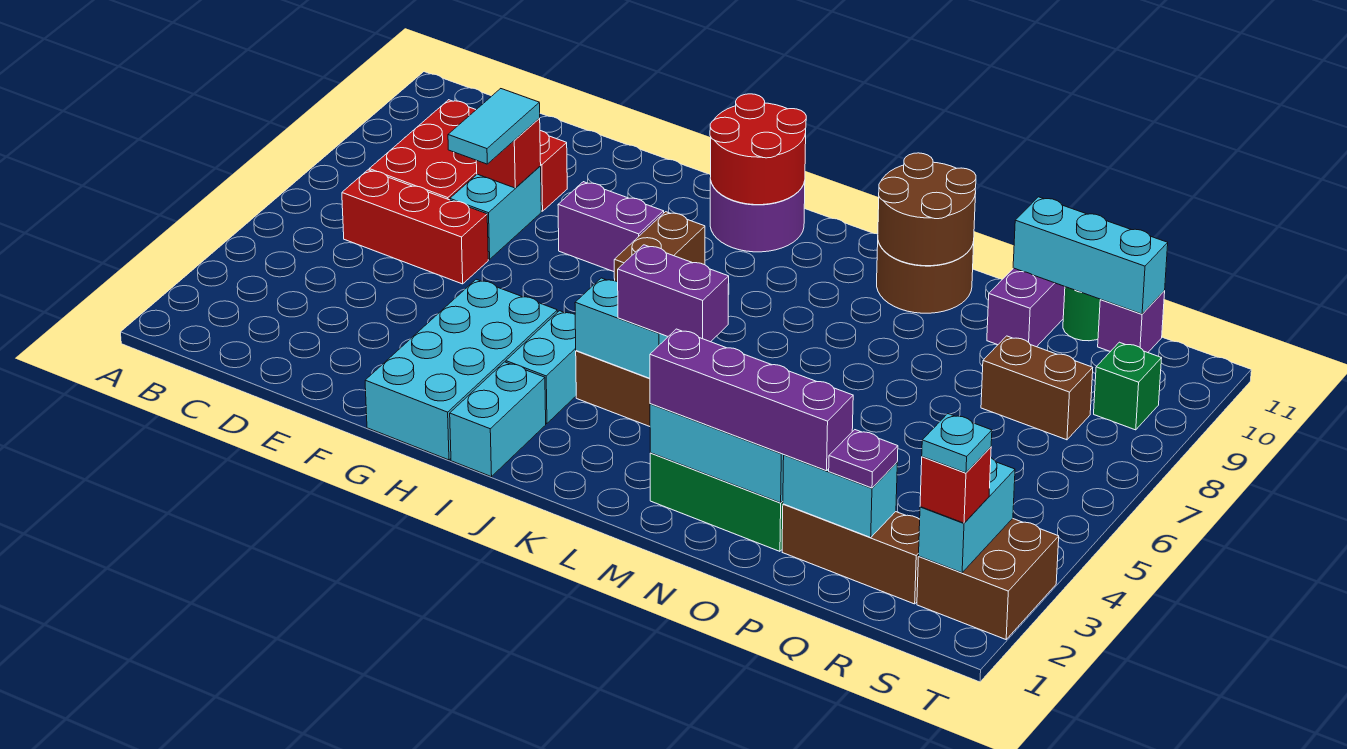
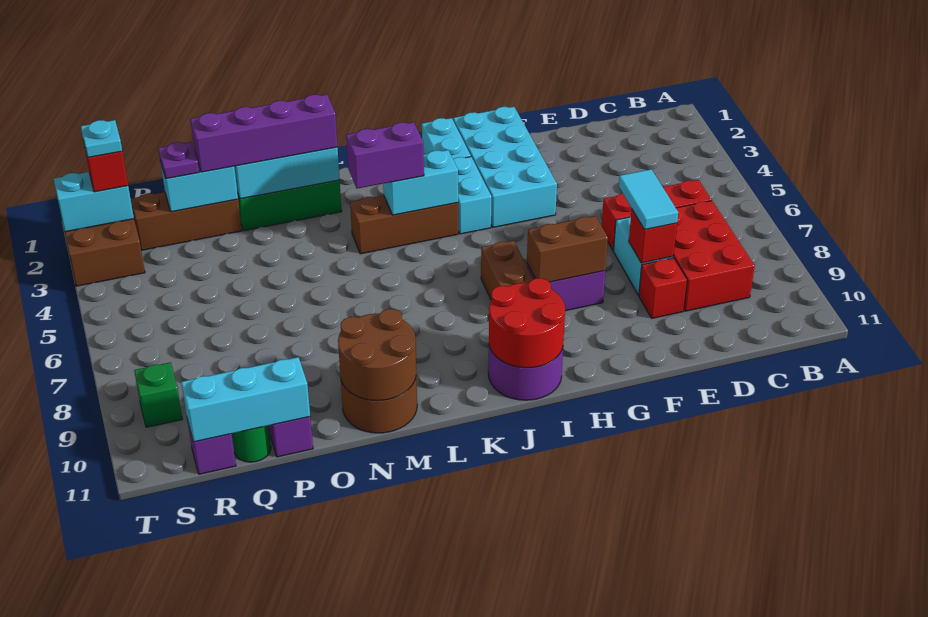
brown 1x2 brick [981,336,1093,440] -> brown 1x2 brick moved to [527,216,608,282]
cyan 1x2 brick [919,458,1015,573] -> cyan 1x2 brick turned to [54,172,134,232]

